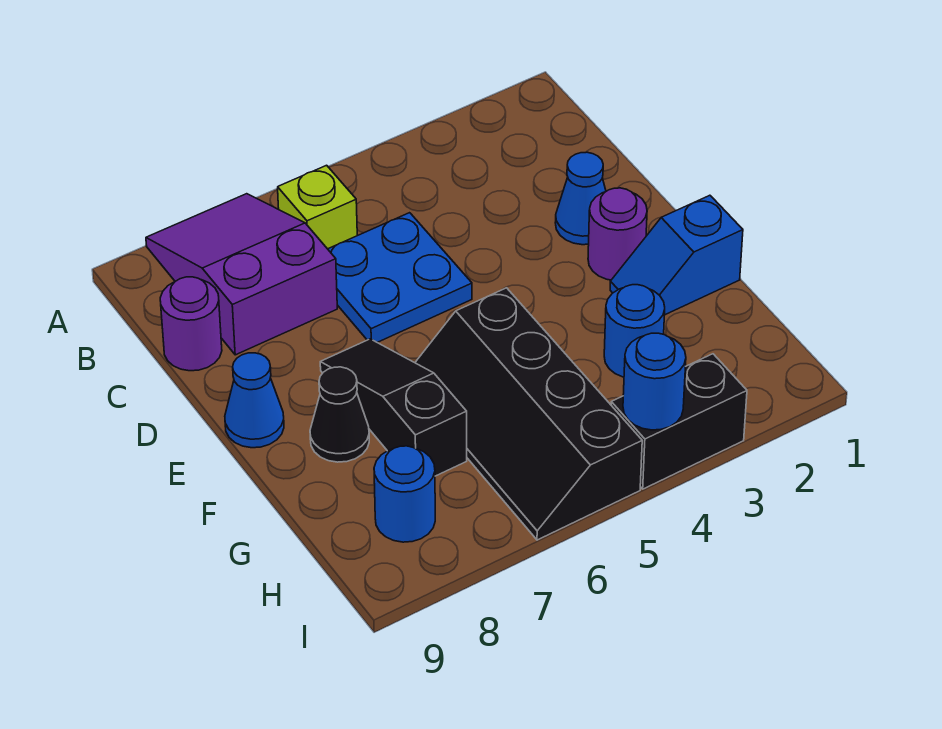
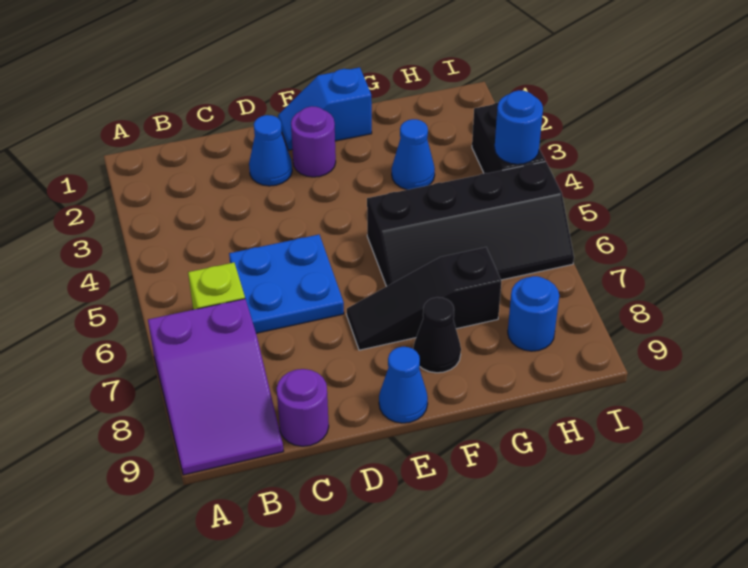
purple 2x3 slope [146,194,337,355] -> purple 2x3 slope turned to [148,299,284,475]
blue 1x2 slope [610,195,743,315] -> blue 1x2 slope turned to [278,67,372,150]
blue 1x1 round brick [604,285,665,377] -> blue 1x1 cone [392,119,435,190]

